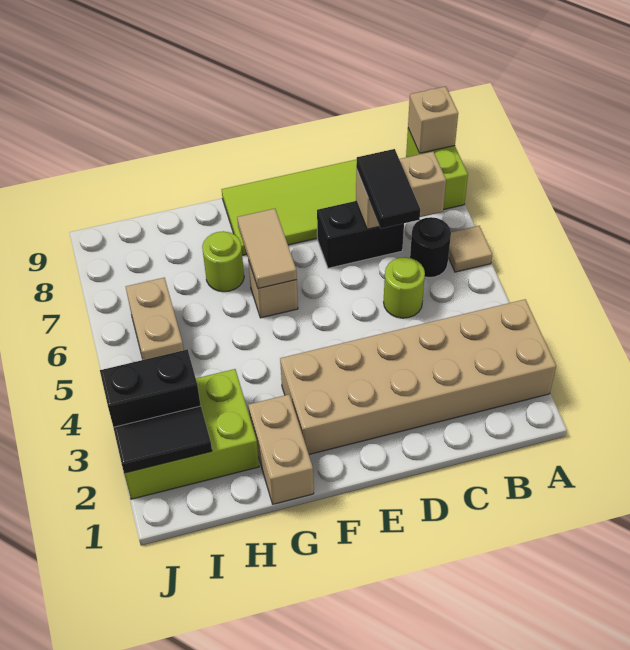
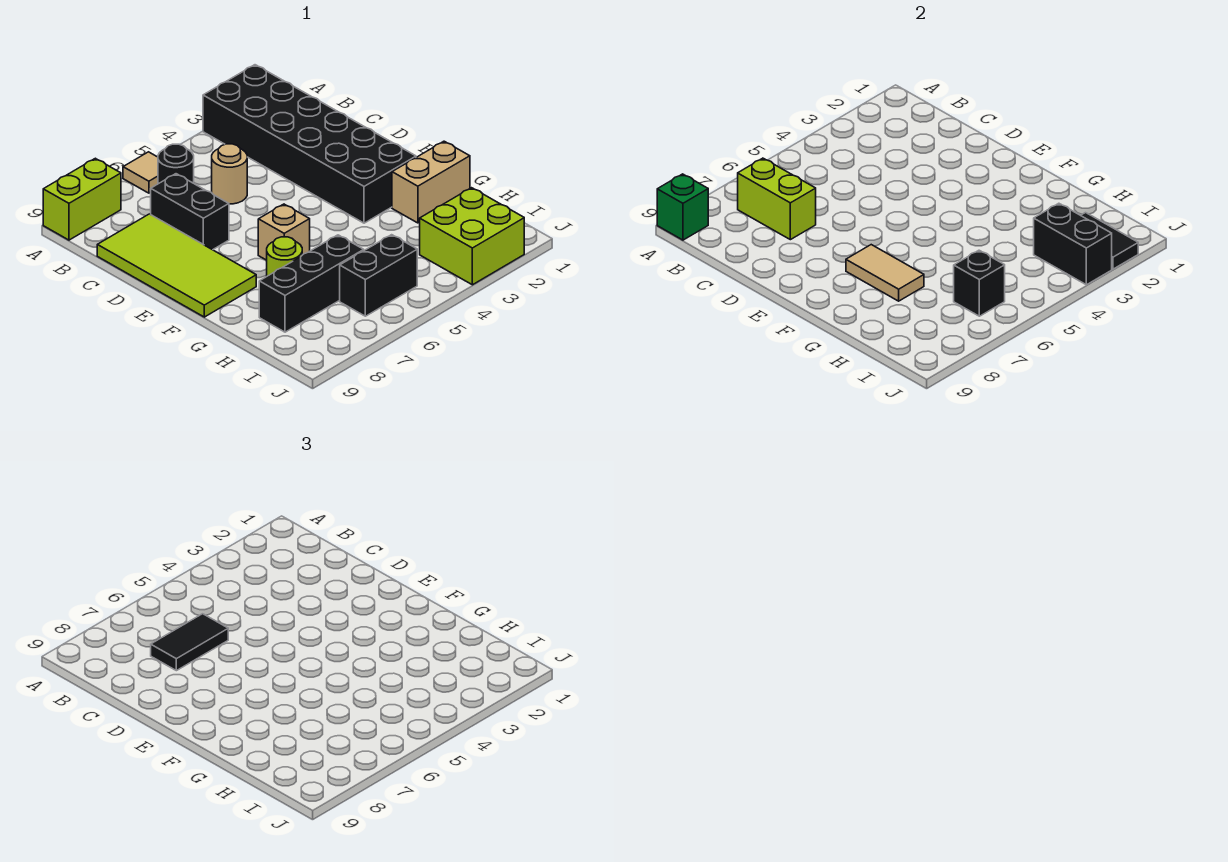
tan 2x6 brick [280,299,556,454] -> black 2x6 brick [203,65,416,223]
tan 1x1 brick [408,86,458,153] -> green 1x1 brick [657,174,708,240]
tan 1x2 brick [356,152,446,229] -> lime 1x2 brick [738,158,816,240]
lime 1x1 round brick [384,257,425,318] -> tan 1x1 round brick [212,144,247,204]
tan 1x2 tile [237,209,297,289] -> tan 1x2 tile turned to [846,245,924,301]
lime 2x3 brick [124,369,259,499] -> lime 2x2 brick [420,188,524,285]
none -> black 1x3 brick [259,235,364,332]
tan 1x2 brick [126,278,184,360] -> black 1x2 brick [340,235,417,316]
none -> black 1x1 brick [954,250,1005,316]

